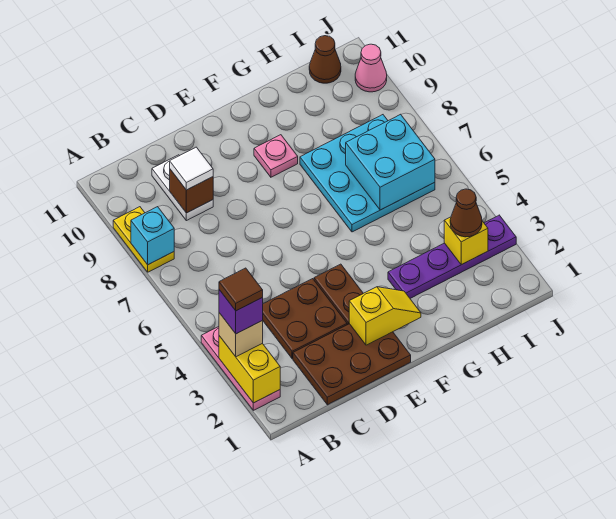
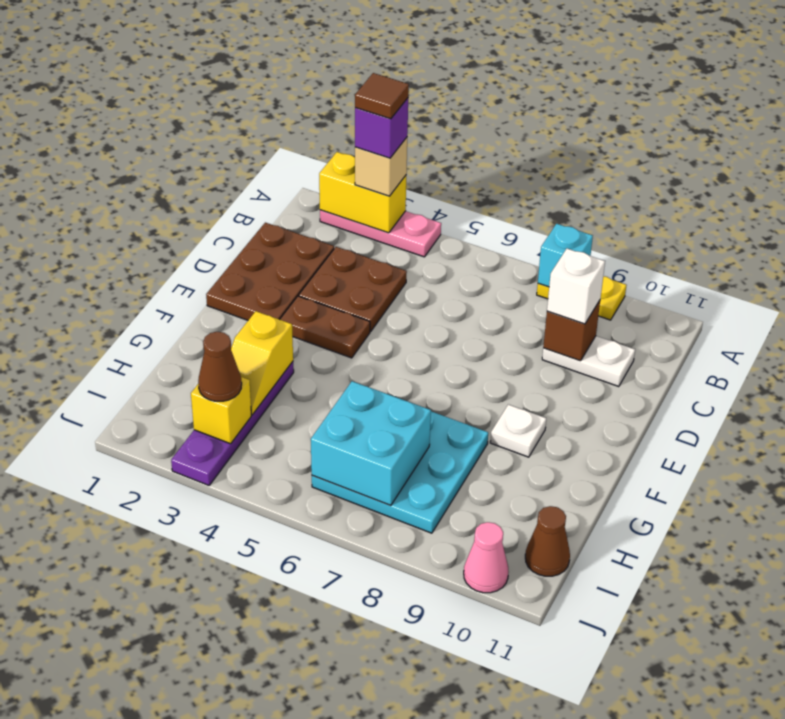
white 1x1 tile [170,147,213,190] -> white 1x1 brick [547,249,605,324]
yellow 1x2 slope [349,287,421,345] -> yellow 1x2 slope moved to [231,311,293,415]
pink 1x1 plate [254,135,298,177] -> white 1x1 plate [490,404,546,457]

